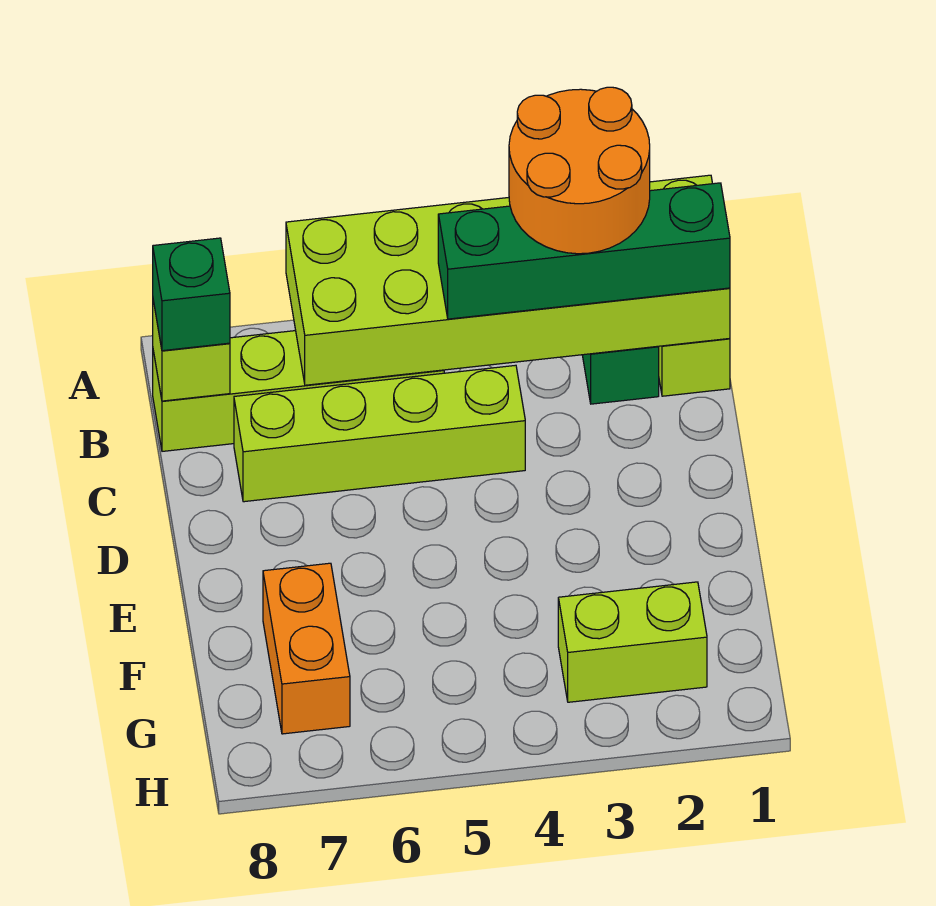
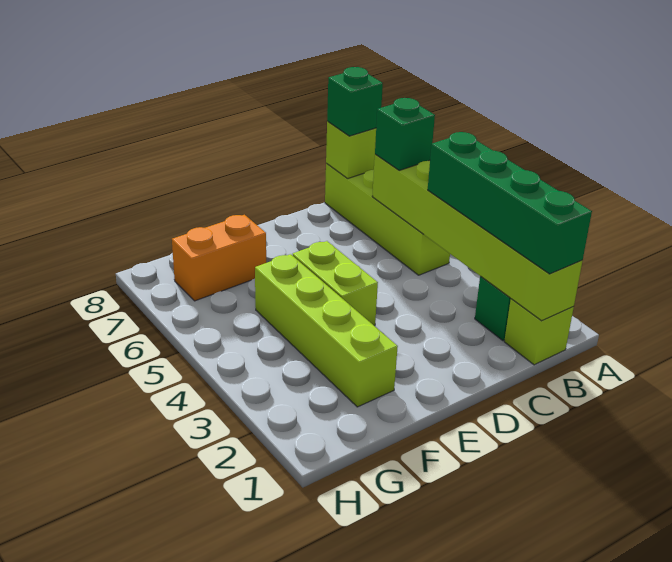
lime 2x6 brick [286,175,730,385] -> lime 1x6 brick [372,154,582,321]
orange 2x2 round brick [509,87,650,254] -> none
none -> green 1x1 brick [375,98,435,170]
lime 1x4 brick [234,365,525,502] -> lime 1x4 brick moved to [255,254,398,407]
lime 1x2 brick [558,582,707,702] -> lime 1x2 brick moved to [293,241,378,326]

